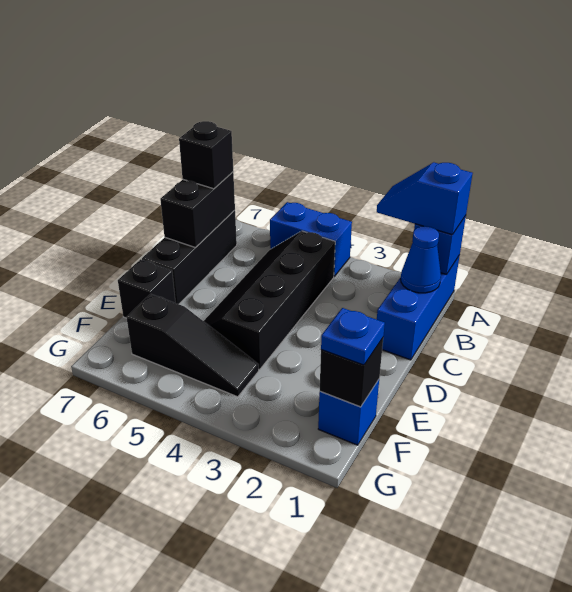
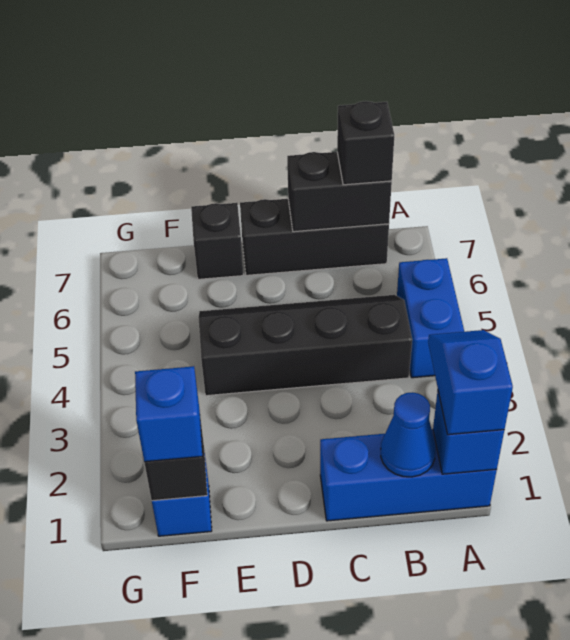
blue 1x1 plate [321,308,385,365] -> blue 1x1 brick [135,366,202,462]
black 1x3 slope [126,294,259,397] -> none

